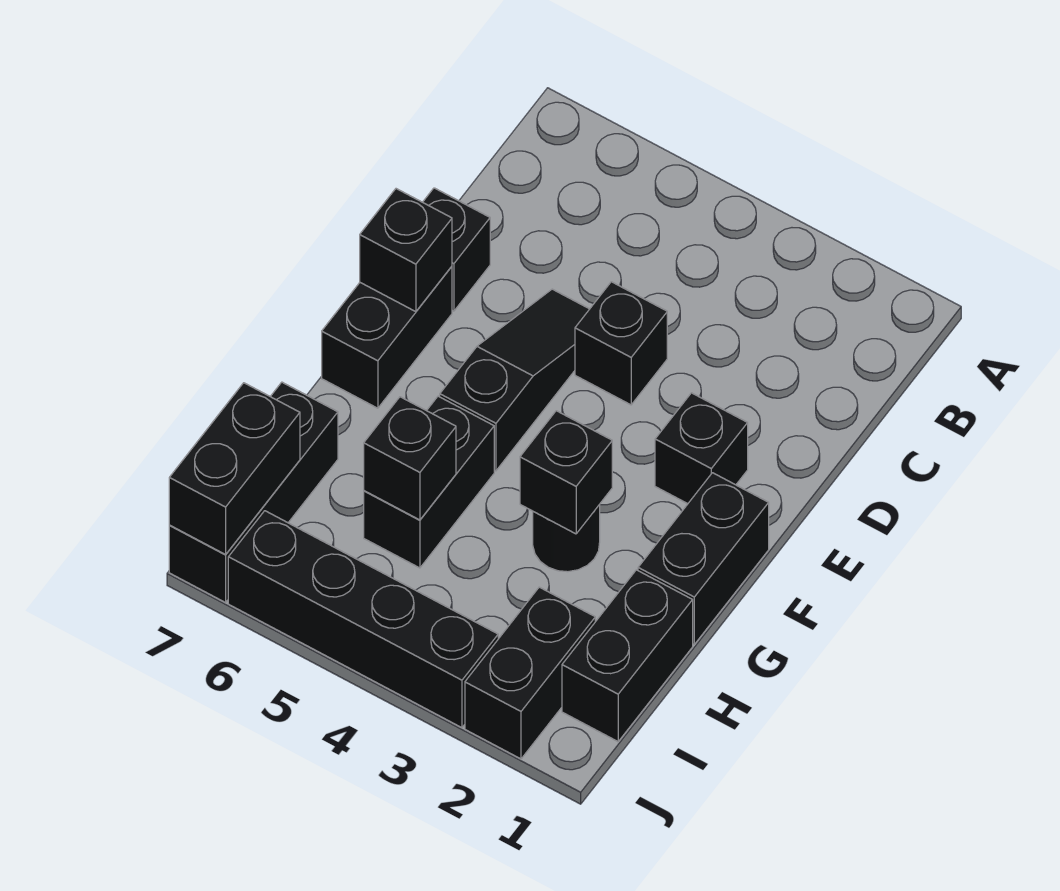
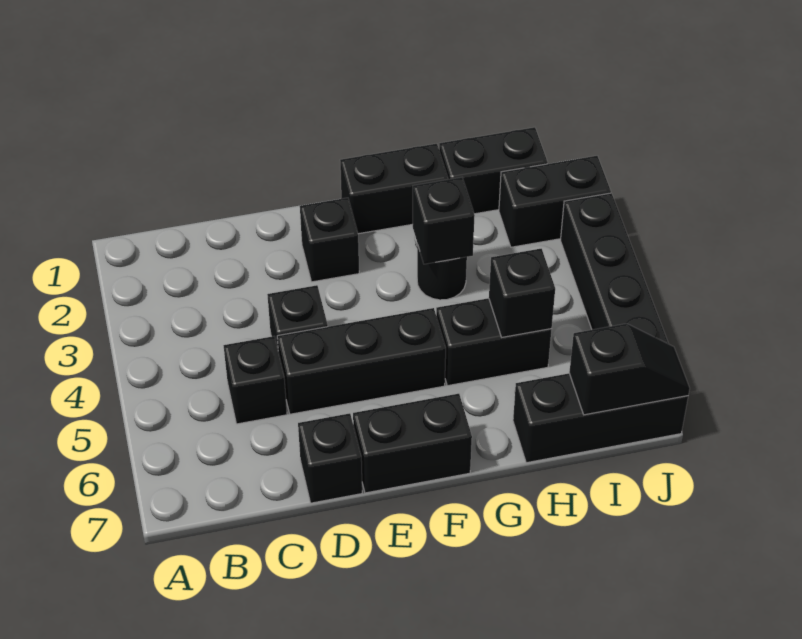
black 1x3 slope [440,289,589,471] -> black 1x3 brick [277,308,446,414]
black 1x1 brick [360,189,452,312] -> black 1x1 brick moved to [223,336,287,424]
black 1x2 brick [169,383,300,555] -> black 1x2 slope [569,324,690,415]

